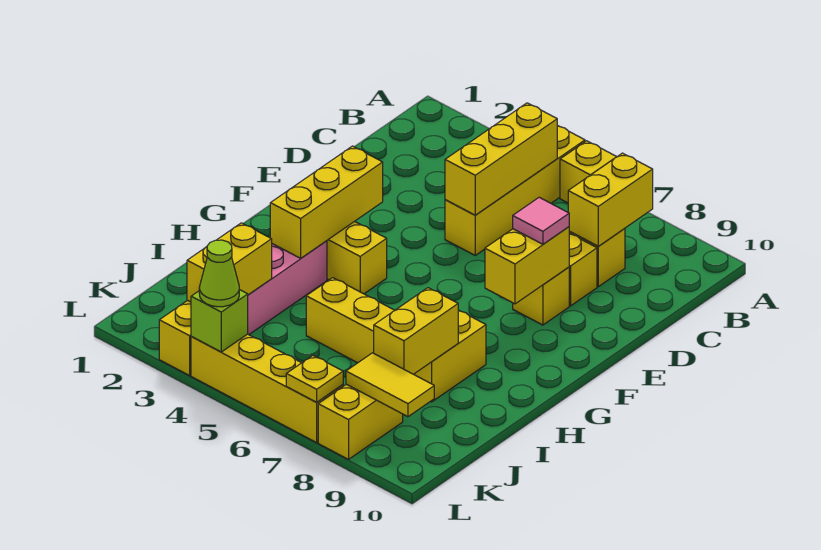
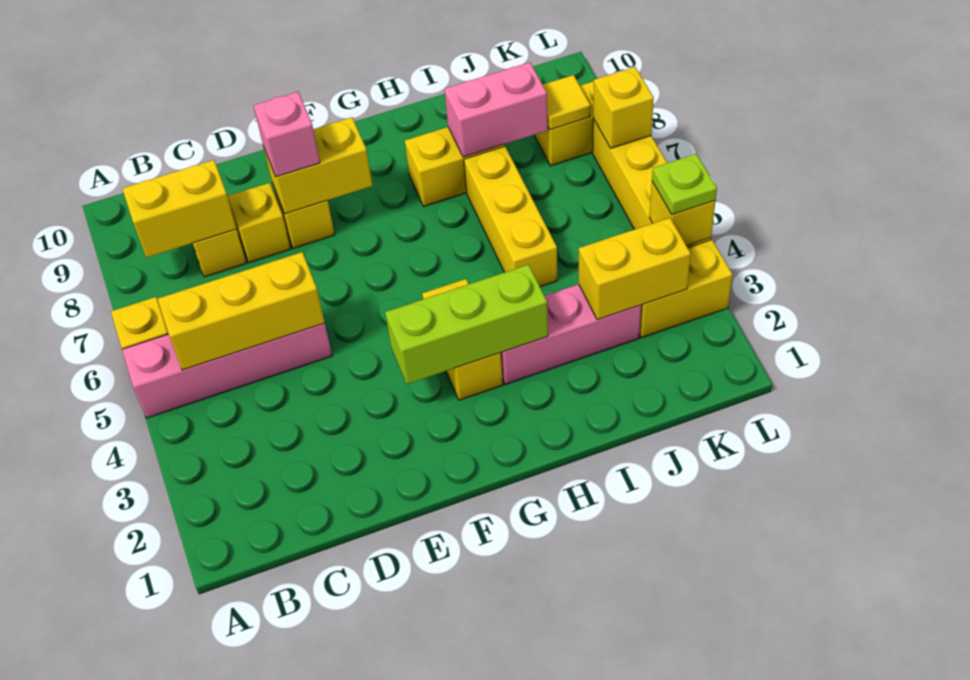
yellow 1x4 brick [445,125,585,255] -> pink 1x4 brick [122,323,332,418]
pink 1x1 tile [513,197,569,244] -> pink 1x1 brick [253,92,320,177]
yellow 1x3 brick [270,146,383,258] -> lime 1x3 brick [385,265,548,384]
yellow 1x2 brick [374,288,458,374] -> pink 1x2 brick [444,62,548,157]
yellow 1x2 tile [346,353,434,417] -> yellow 1x1 tile [543,75,591,130]
lime 1x1 brick [191,290,248,352] -> yellow 1x1 brick [650,182,715,246]
lime 1x1 cone [199,240,239,307] -> lime 1x1 plate [652,154,717,214]
yellow 1x1 plate [286,355,343,402] -> yellow 1x1 brick [593,67,654,148]

